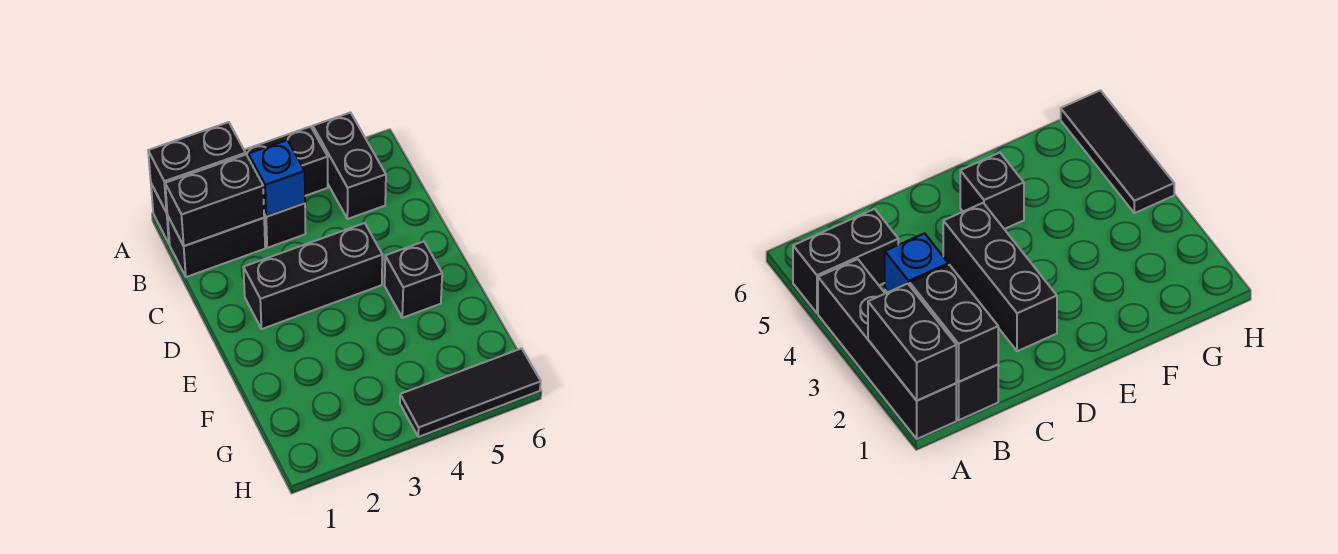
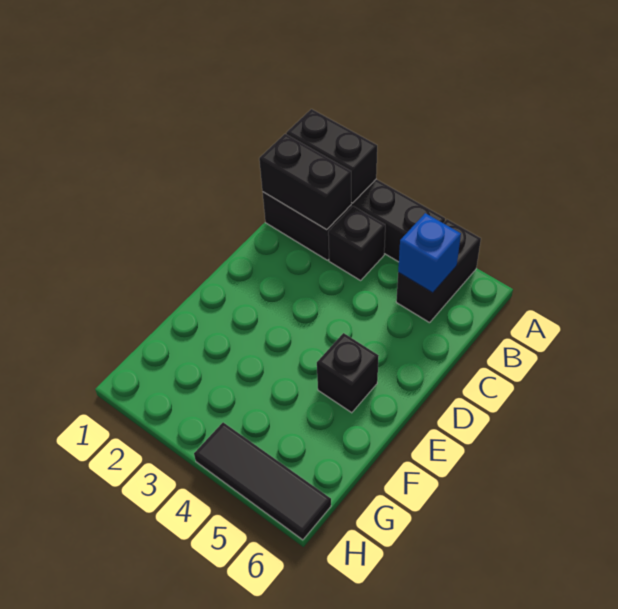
blue 1x1 brick [248,140,305,217] -> blue 1x1 brick moved to [398,213,461,293]
black 1x3 brick [243,223,382,329] -> none

